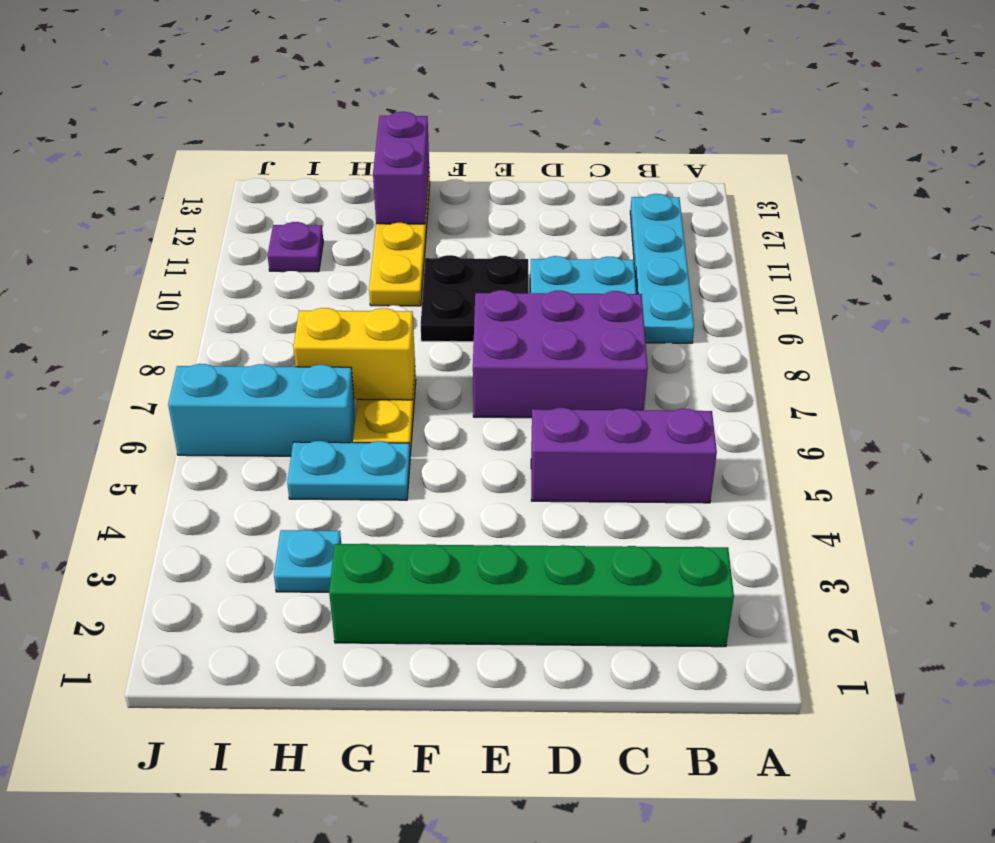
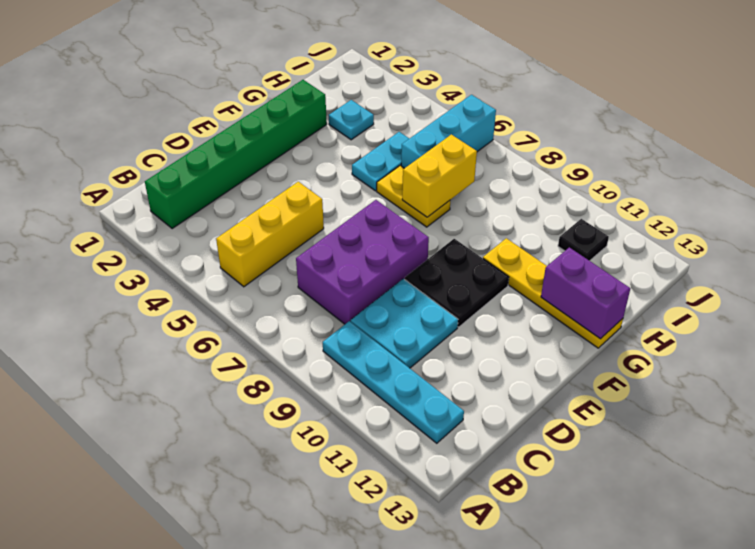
purple 1x3 brick [531,408,717,503] -> yellow 1x3 brick [216,182,324,287]
purple 1x1 plate [268,222,323,272] -> black 1x1 plate [558,219,609,261]

